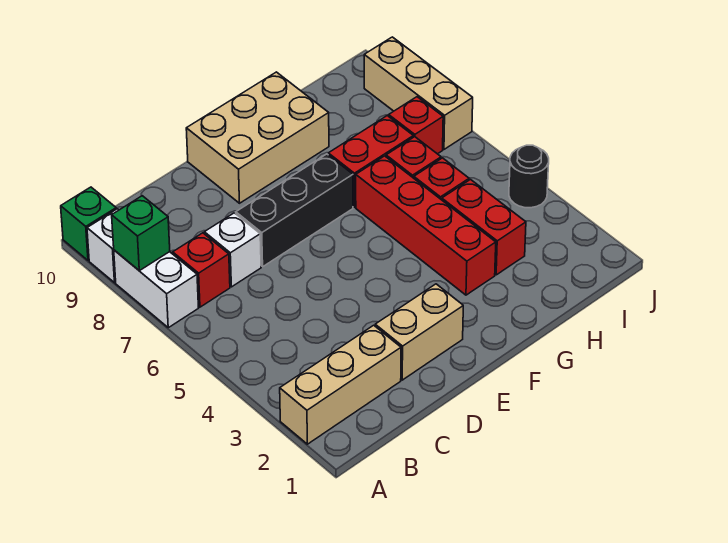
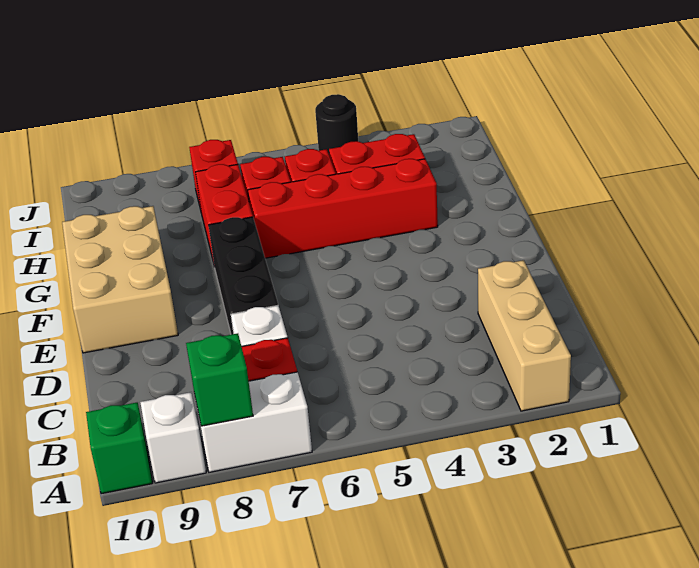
tan 1x2 brick [375,284,463,380] -> none
tan 1x3 brick [364,37,473,149] -> none

